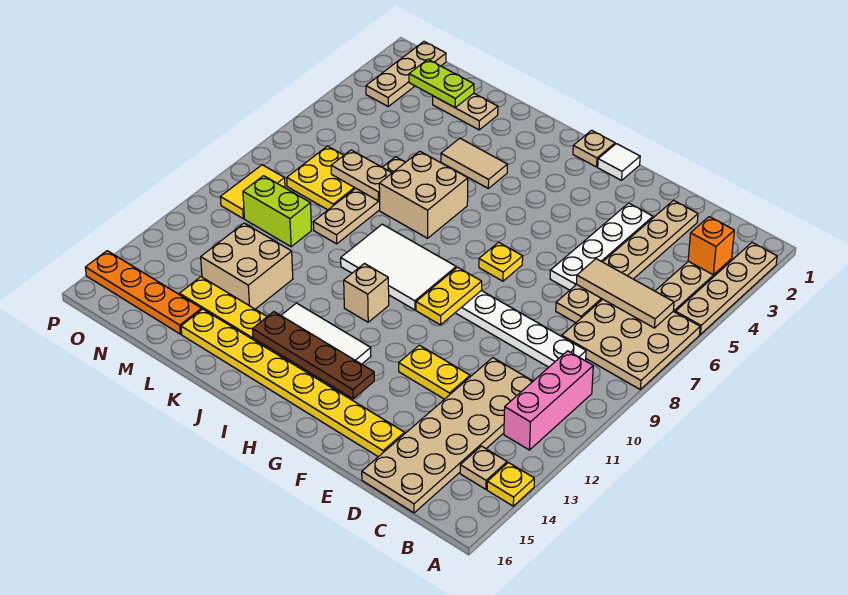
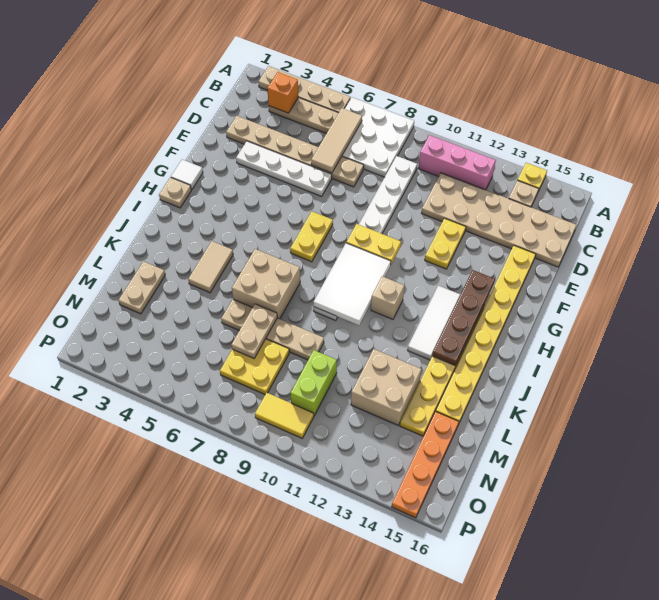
tan 3x3 plate [562,299,700,389] -> white 3x3 plate [342,97,414,177]
yellow 1x1 plate [479,242,523,281] -> yellow 1x2 plate [290,212,333,262]
lime 1x2 plate [409,59,474,107] -> none
tan 1x3 plate [366,42,446,106] -> none

